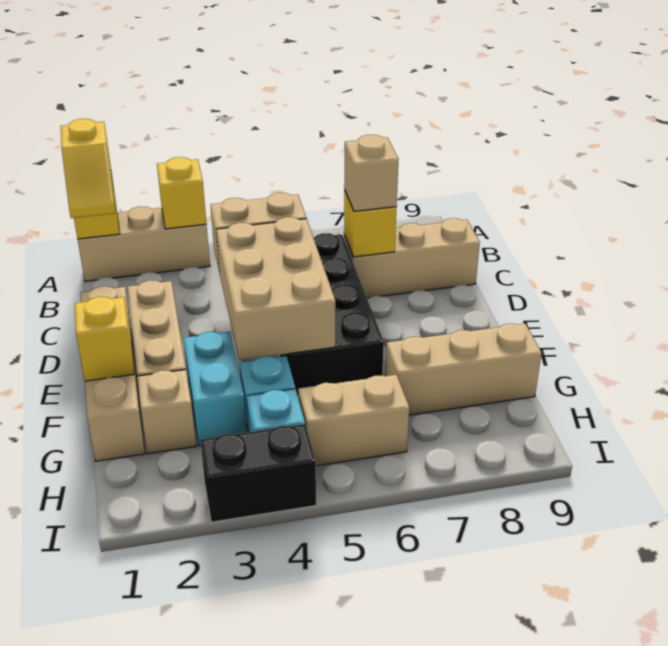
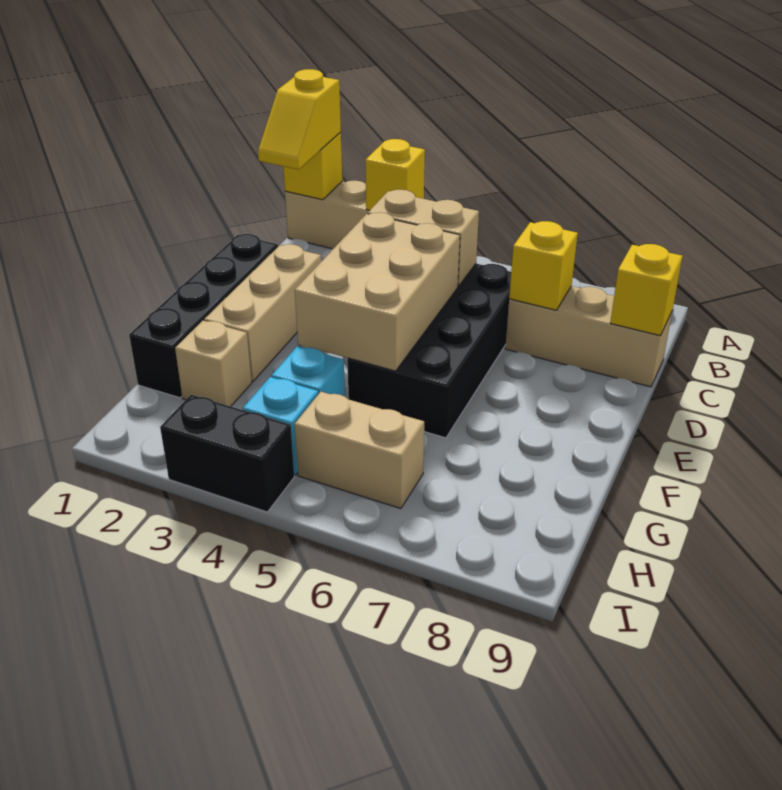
tan 1x1 brick [344,135,399,211] -> none
tan 1x4 brick [80,286,145,461] -> black 1x4 brick [129,234,278,398]
yellow 1x1 brick [75,297,134,381] -> yellow 1x1 brick moved to [610,244,683,336]
cyan 1x2 brick [183,332,246,446] -> none
tan 1x3 brick [385,324,542,415] -> none

